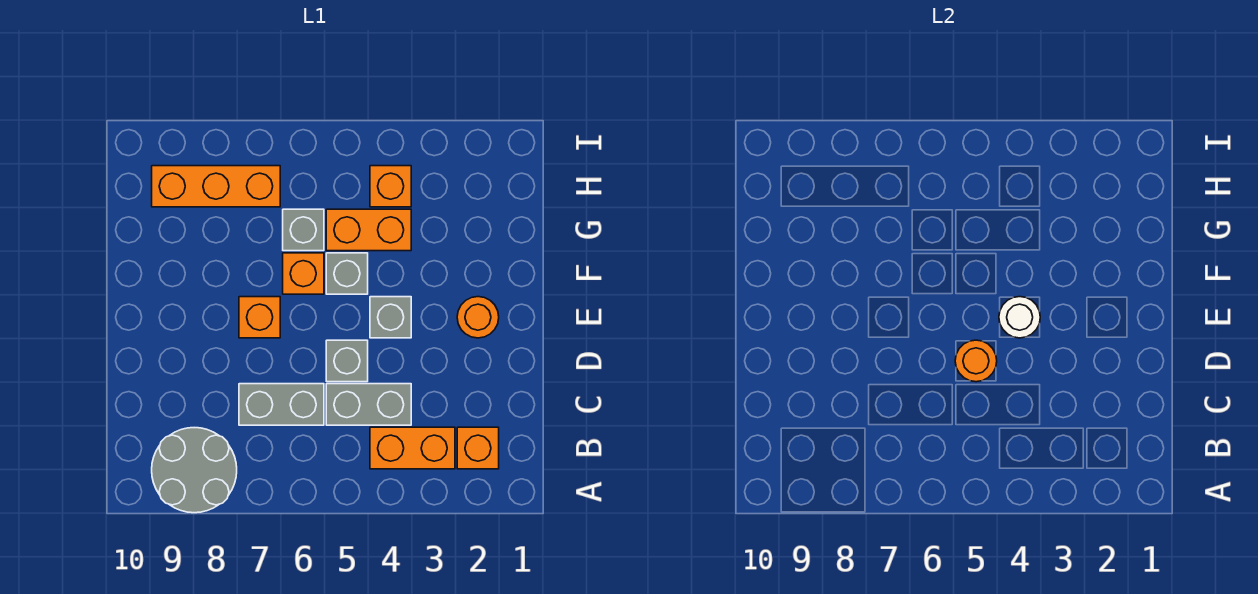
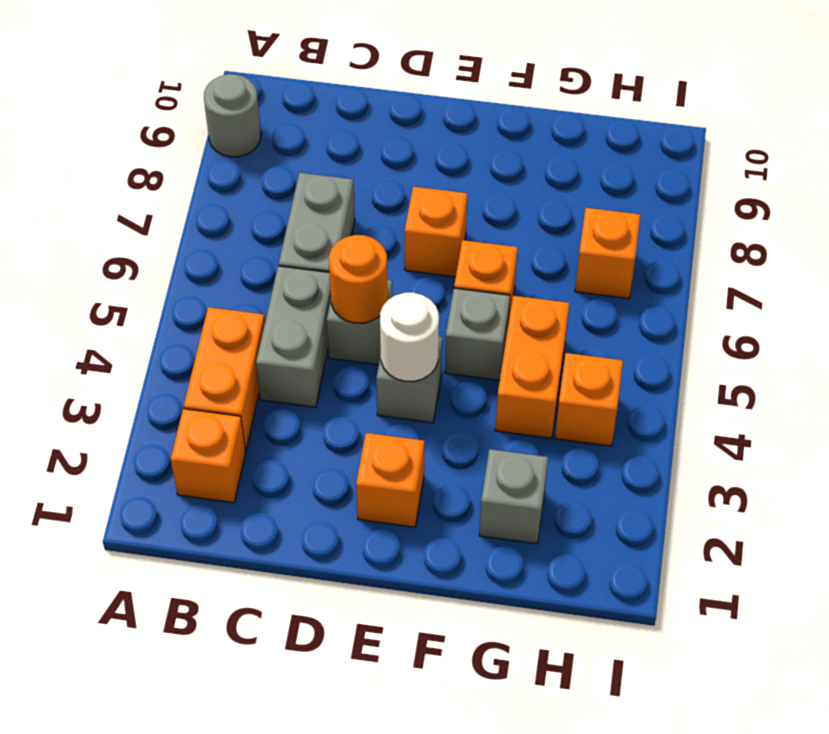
grey 2x2 round brick [152,428,237,513] -> grey 1x1 round brick [204,74,261,157]
orange 1x1 round brick [457,297,499,338] -> orange 1x1 brick [356,433,424,527]
grey 1x1 brick [283,209,324,251] -> grey 1x1 brick moved to [479,449,548,544]
orange 1x3 brick [152,166,280,207] -> orange 1x1 brick [575,208,641,299]

